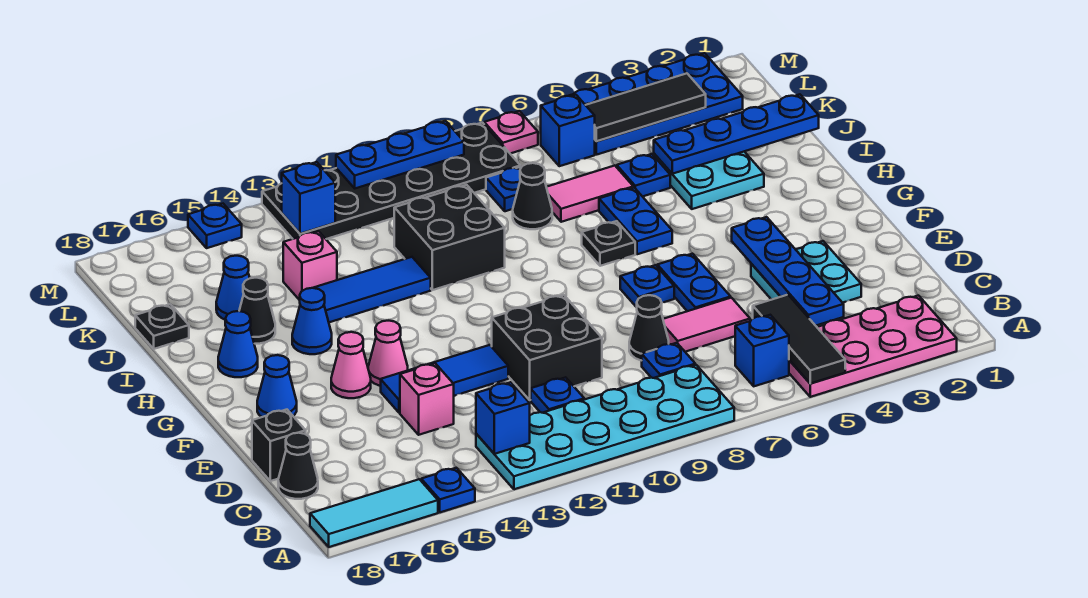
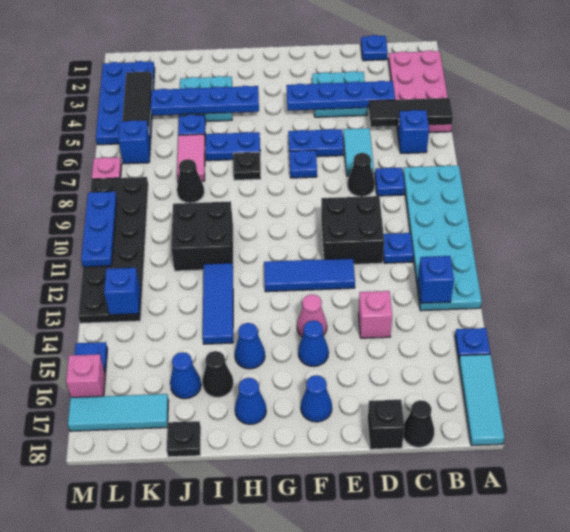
pink 1x2 tile [663,298,750,352] -> cyan 1x2 tile [343,128,374,176]
blue 1x3 tile [381,345,508,413] -> blue 1x3 tile turned to [264,258,355,292]
pink 1x1 cone [331,332,371,398] -> blue 1x1 cone [298,320,329,366]
blue 1x4 plate [654,94,819,174] -> blue 1x4 plate turned to [151,86,259,116]
pink 1x1 brick [283,231,337,300] -> pink 1x1 brick moved to [66,354,106,397]
blue 1x1 plate [486,167,521,211] -> blue 1x1 plate moved to [361,35,388,61]
none -> cyan 1x3 tile [68,394,169,431]

